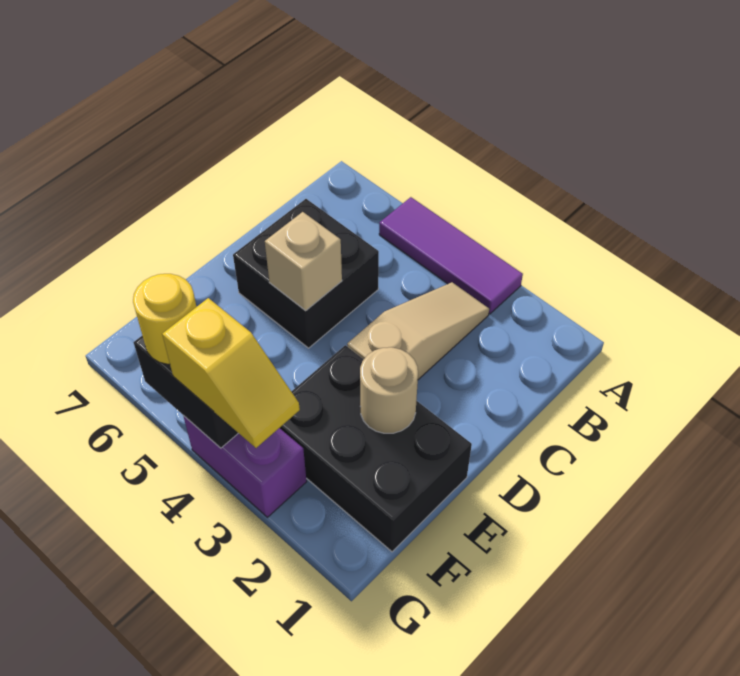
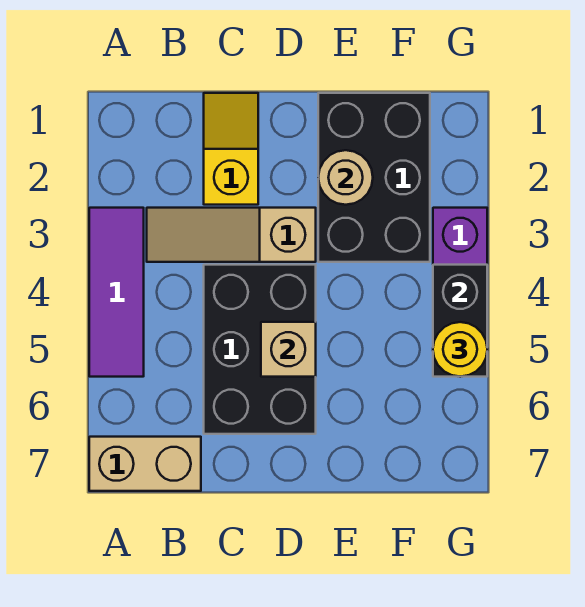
none -> tan 1x2 brick [89,437,201,491]
black 2x2 brick [233,199,379,348] -> black 2x3 brick [204,265,316,434]
yellow 1x2 slope [162,298,300,448] -> yellow 1x2 slope moved to [204,93,258,205]

